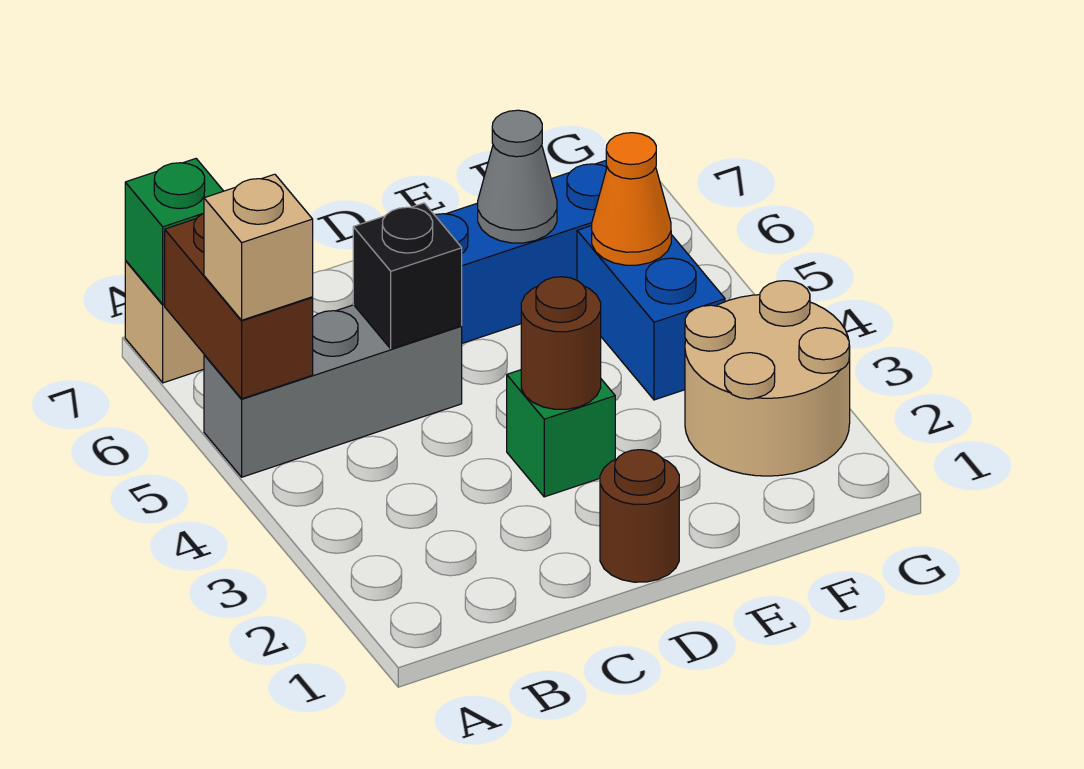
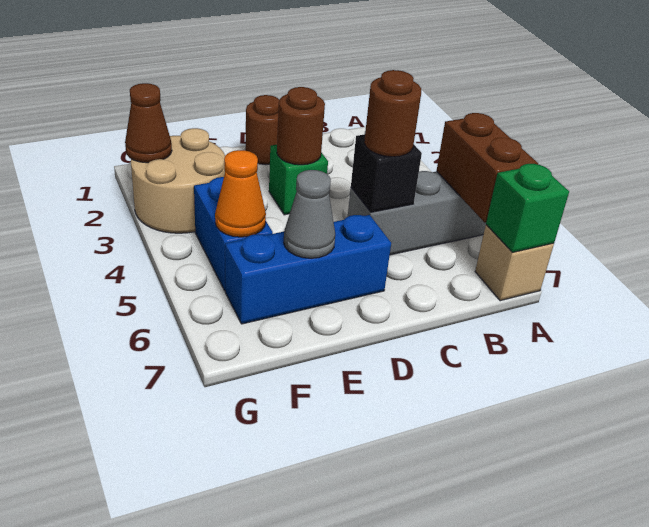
tan 1x1 brick [204,174,313,320] -> none
none -> brown 1x1 round brick [364,70,421,157]
none -> brown 1x1 cone [125,83,172,163]

